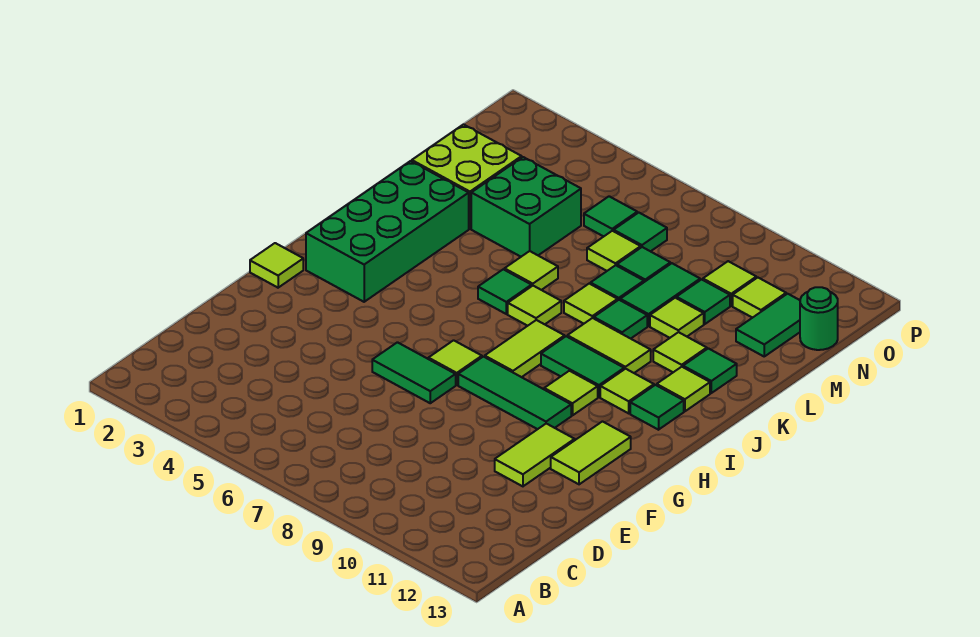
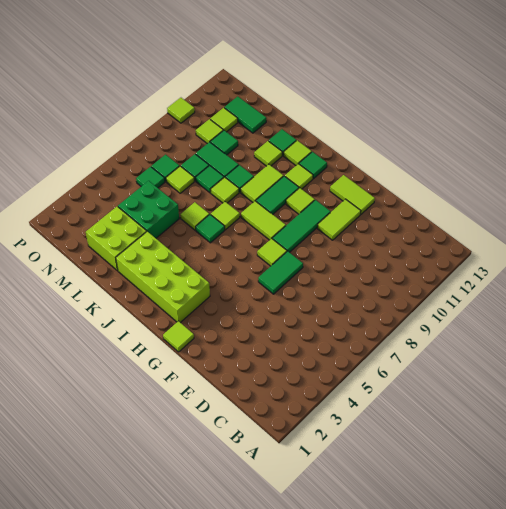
lime 1x2 tile [495,424,575,486] -> lime 1x2 tile turned to [317,199,361,240]
green 2x4 brick [306,161,469,302] -> lime 2x4 brick [116,231,210,323]
lime 1x1 tile [650,298,704,338] -> lime 1x1 tile moved to [167,98,195,123]
green 1x1 round brick [800,287,838,350] -> none

